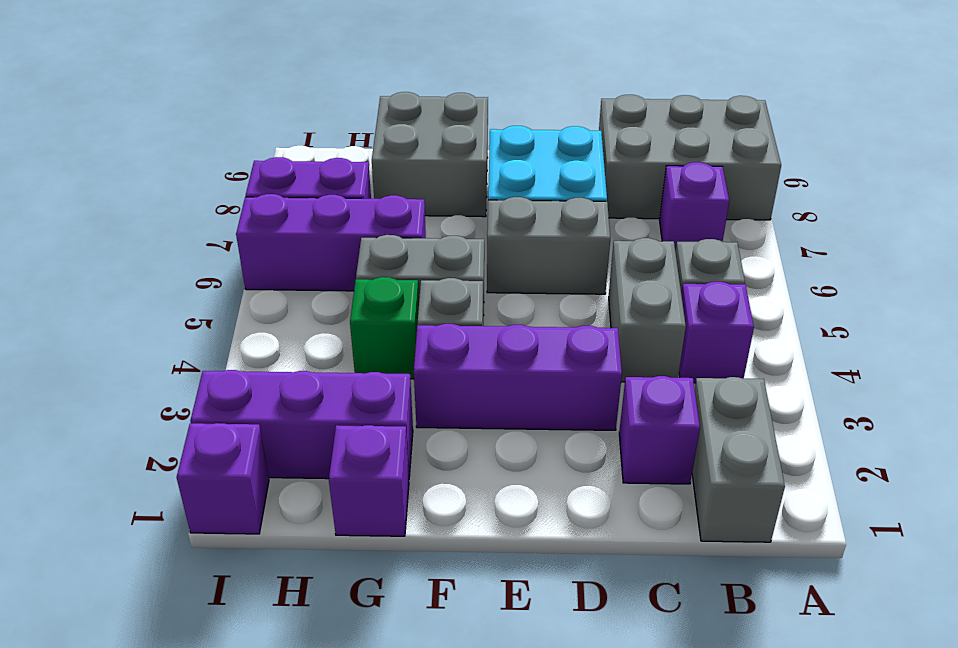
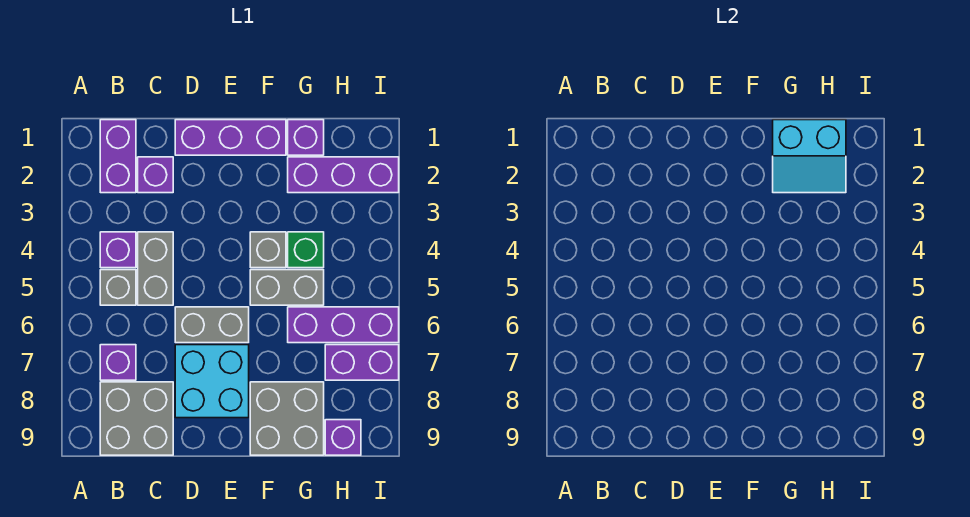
grey 2x3 brick [599,95,781,220] -> grey 2x2 brick [100,382,173,455]
grey 1x2 brick [692,377,785,542] -> purple 1x2 brick [100,120,136,193]
purple 1x3 brick [414,324,622,430] -> purple 1x3 brick moved to [175,120,286,155]
none -> cyan 2x2 slope [773,120,846,193]
purple 1x1 brick [177,423,269,534] -> purple 1x1 brick moved to [325,420,361,455]

